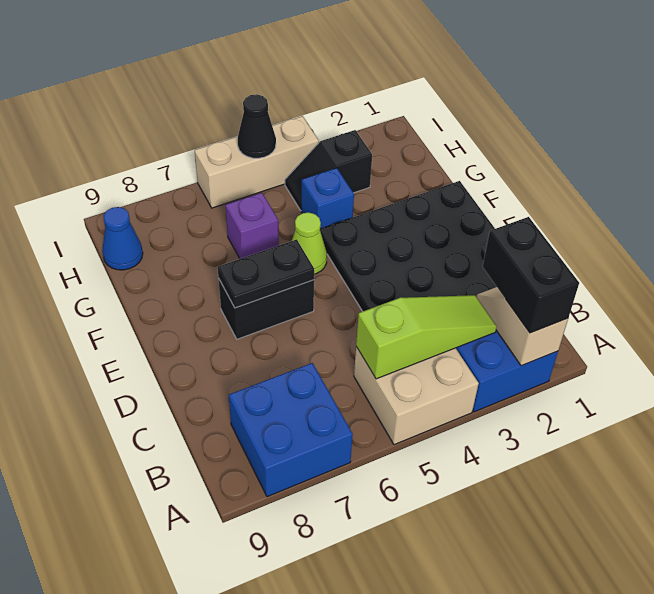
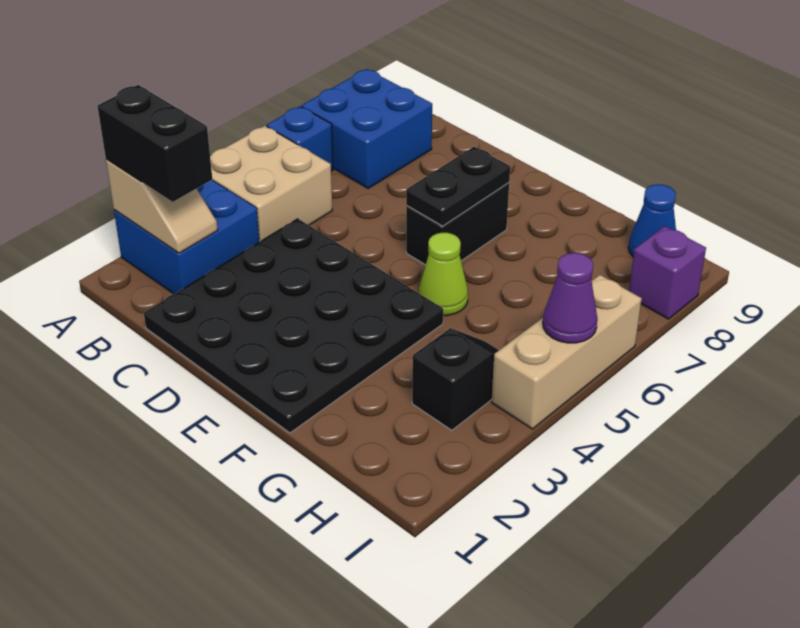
lime 1x3 slope [356,295,497,379] -> none
blue 1x1 brick [301,168,354,229] -> blue 1x1 brick moved to [267,106,333,171]
purple 1x1 brick [226,193,279,259] -> purple 1x1 brick moved to [629,226,706,319]
black 1x1 cone [238,94,276,158] -> purple 1x1 cone [543,253,598,343]

